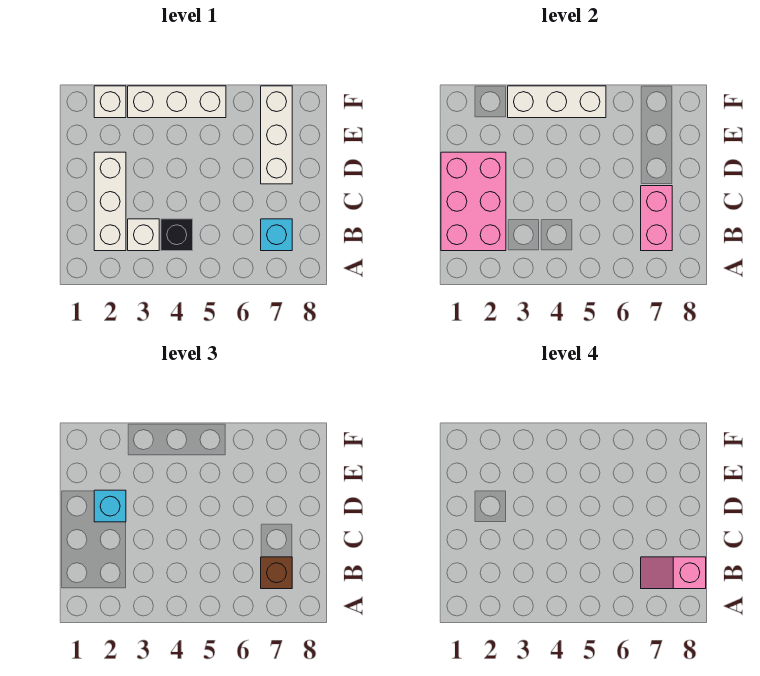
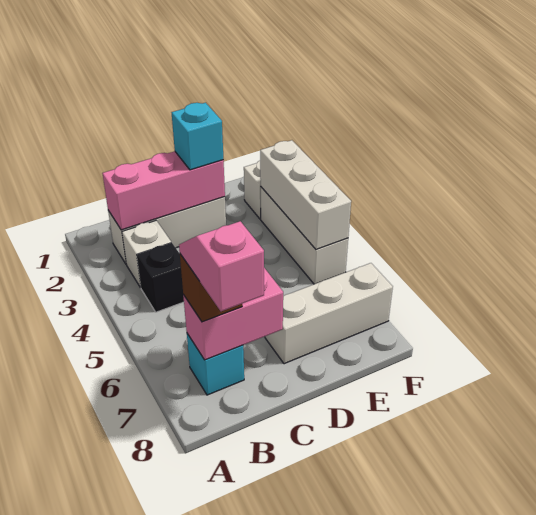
pink 2x3 brick [441,152,506,251] -> pink 1x3 brick [102,151,225,230]

